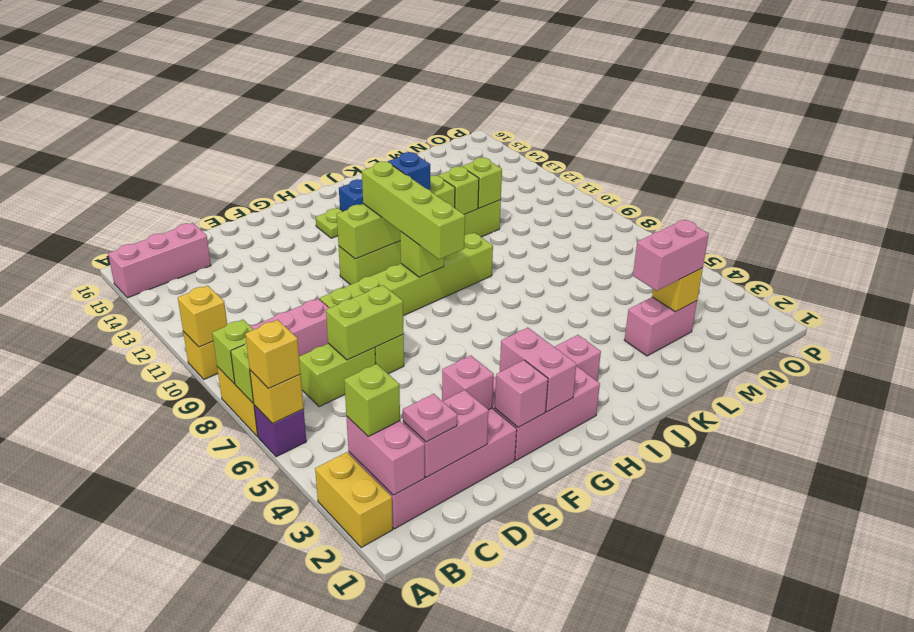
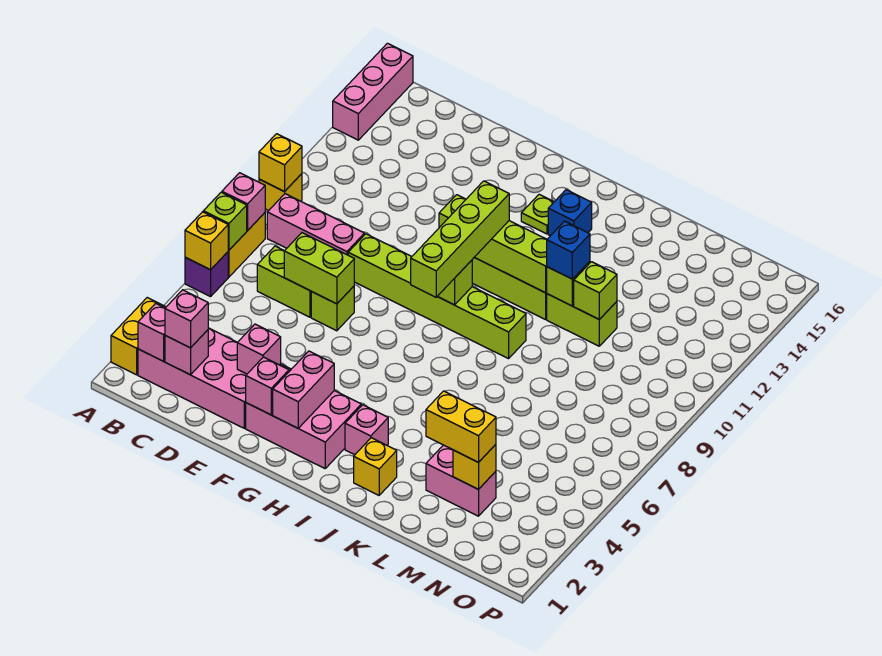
yellow 1x1 brick [245,320,301,389] -> yellow 1x1 brick moved to [354,438,397,495]
lime 1x1 brick [212,319,254,384] -> pink 1x1 brick [222,173,265,230]
pink 1x3 brick [108,223,211,298] -> pink 1x3 brick turned to [333,43,413,140]
pink 1x2 brick [346,416,425,495] -> pink 1x1 brick [138,303,165,361]
lime 1x1 brick [344,364,400,436] -> none
pink 1x2 brick [403,390,488,477] -> pink 1x1 brick [165,330,208,375]
pink 1x1 plate [403,394,457,442] -> pink 1x1 brick [165,290,208,348]
blue 1x1 brick [388,152,430,190] -> blue 1x1 brick moved to [547,221,590,279]
pink 1x2 brick [633,220,709,291] -> yellow 1x2 brick [426,391,496,462]

